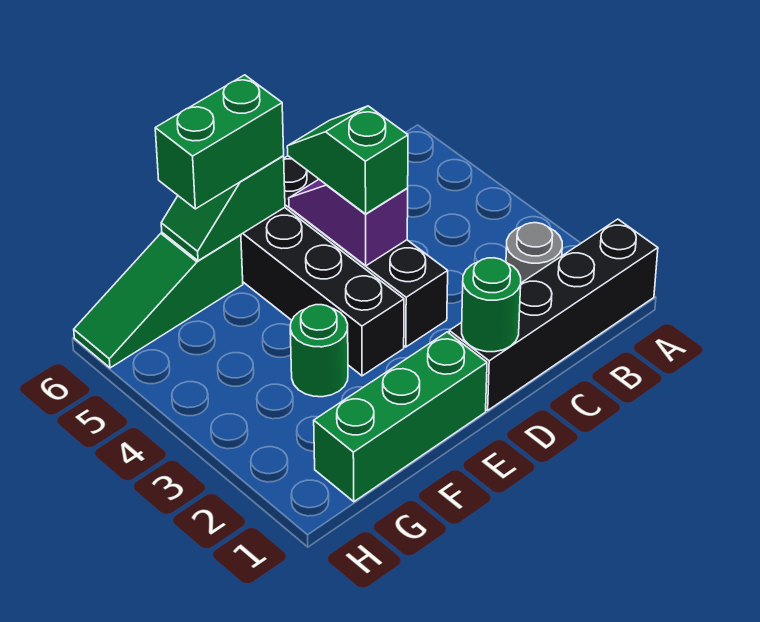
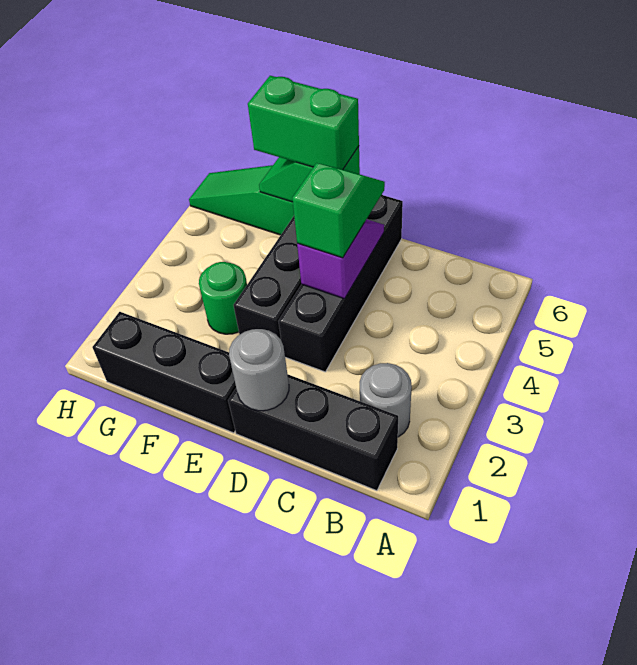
black 1x4 brick [449,219,658,410] -> black 1x3 brick [228,375,398,491]
green 1x1 round brick [462,258,521,352] -> grey 1x1 round brick [229,329,289,411]
green 1x3 brick [314,332,487,502] -> black 1x3 brick [92,312,236,433]

